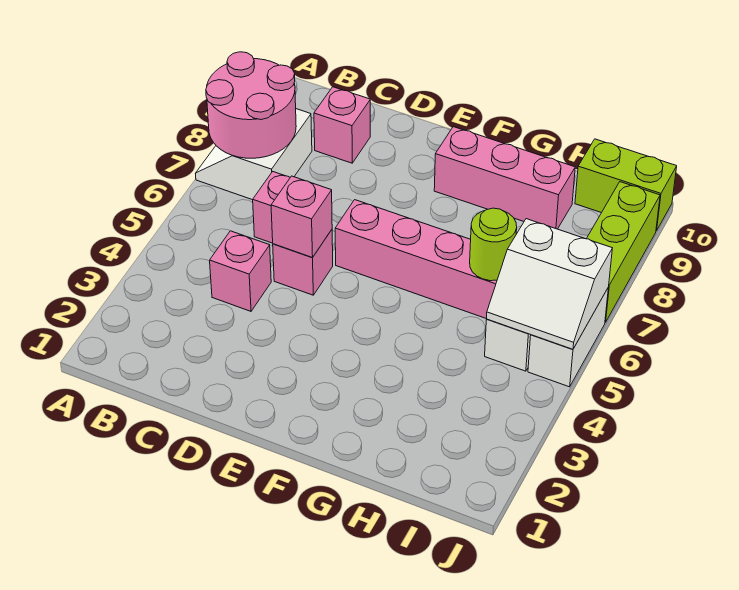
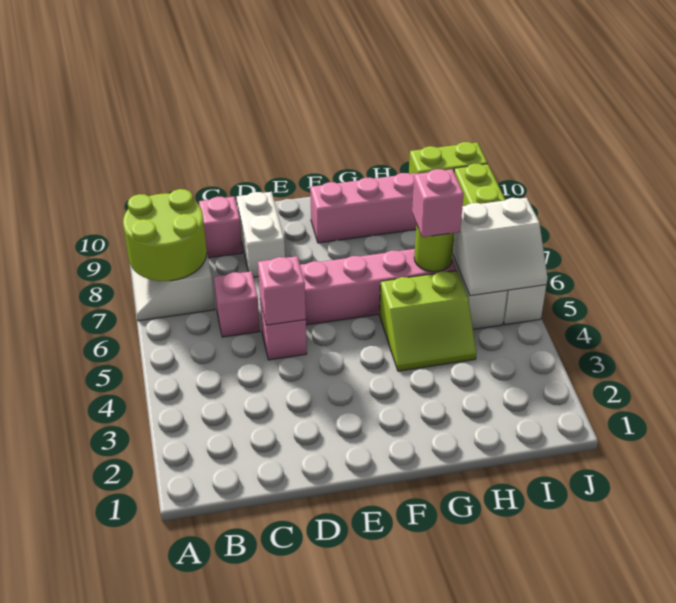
pink 2x2 round brick [206,52,296,158] -> lime 2x2 round brick [123,189,207,281]
pink 1x1 brick [210,231,271,311] -> pink 1x1 brick moved to [412,169,464,237]
none -> white 1x2 brick [237,192,285,277]
none -> lime 2x2 slope [380,271,476,371]

